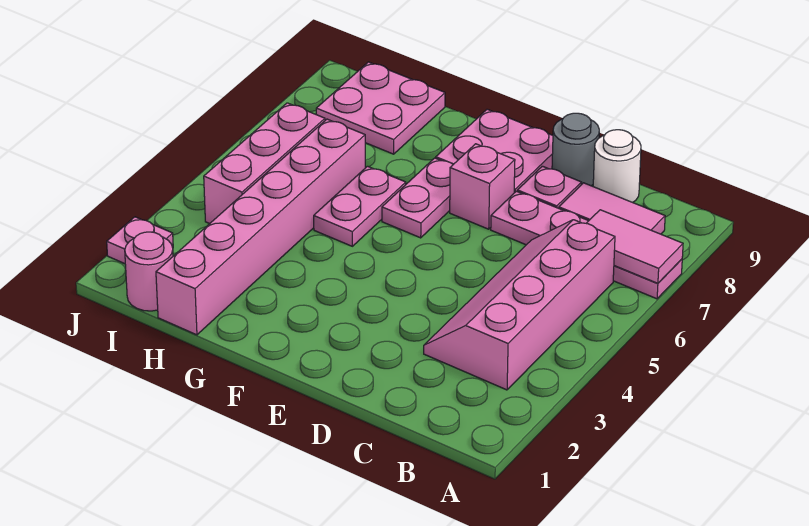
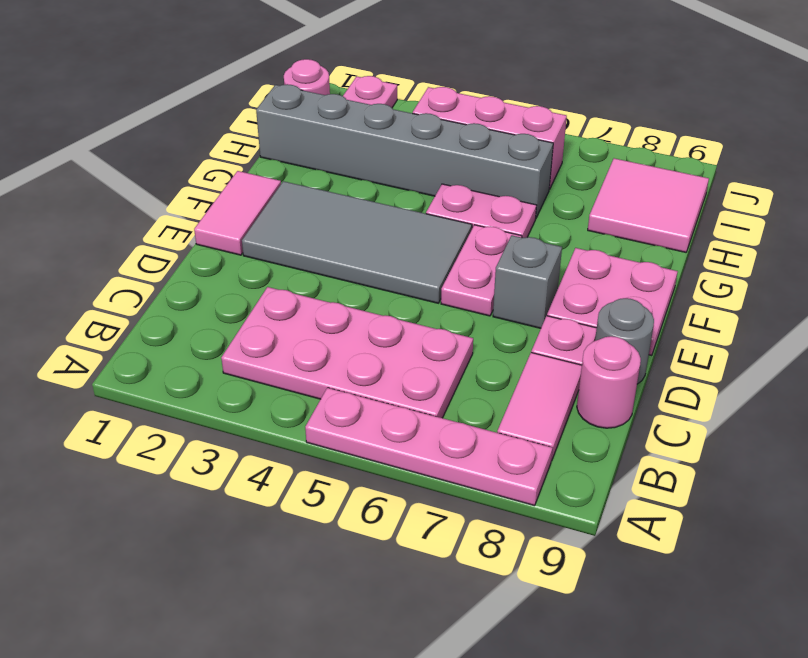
pink 1x4 plate [491,191,682,299] -> pink 1x4 plate turned to [305,388,553,506]
pink 1x2 tile [586,210,683,283] -> pink 1x2 tile moved to [194,171,281,255]
pink 2x4 slope [424,220,615,390] -> pink 2x4 plate [221,287,473,418]
white 1x1 round brick [593,130,641,203] -> pink 1x1 round brick [577,336,641,428]
none -> grey 2x4 tile [242,181,472,303]
pink 1x1 brick [450,144,515,229] -> grey 1x1 brick [493,235,562,328]
pink 1x2 plate [382,158,453,238] -> pink 1x2 plate turned to [441,225,522,316]
pink 1x6 brick [156,119,365,335] -> grey 1x6 brick [256,84,553,219]
pink 2x2 plate [316,62,445,154] -> pink 2x2 tile [588,158,709,252]

